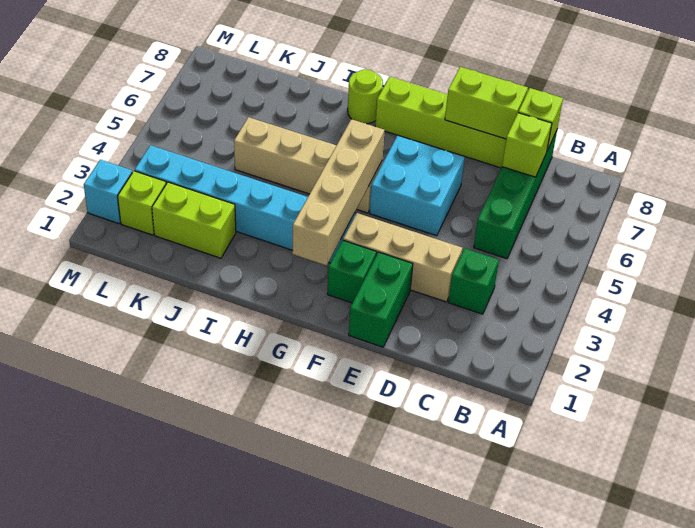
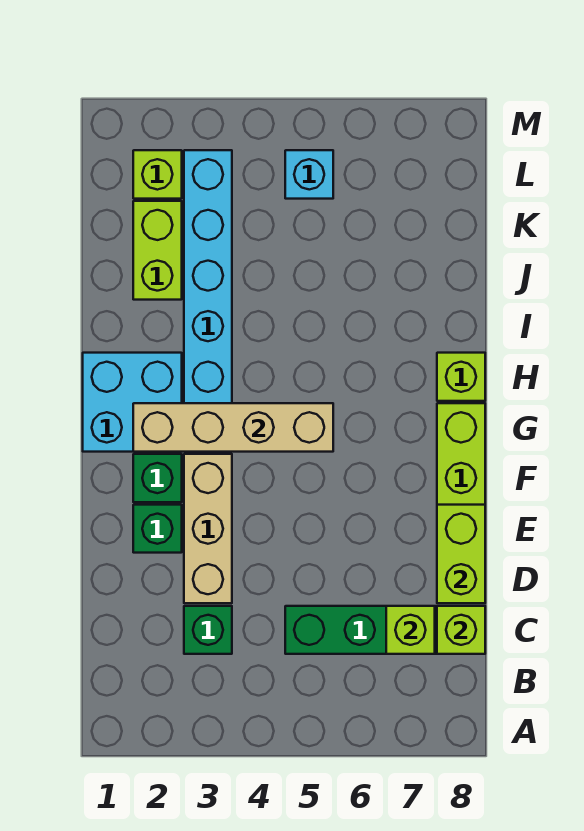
green 1x2 brick [349,252,413,347] -> green 1x1 brick [133,505,182,553]
cyan 2x2 brick [369,135,465,236] -> cyan 2x2 brick moved to [83,353,182,452]
tan 1x4 brick [234,117,382,213] -> none
lime 1x1 round brick [348,69,383,124] -> lime 1x1 brick [437,353,485,401]
cyan 1x1 brick [84,160,132,224] -> cyan 1x1 brick moved to [285,150,333,199]

